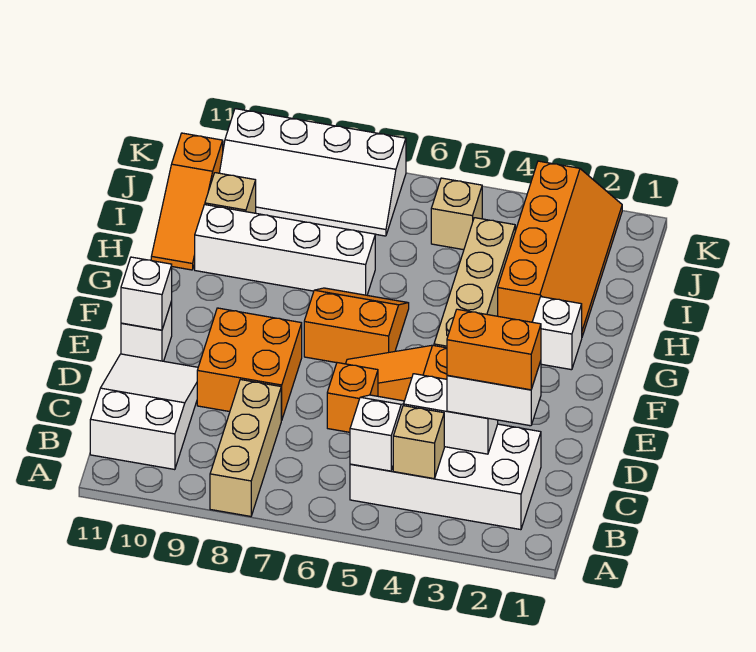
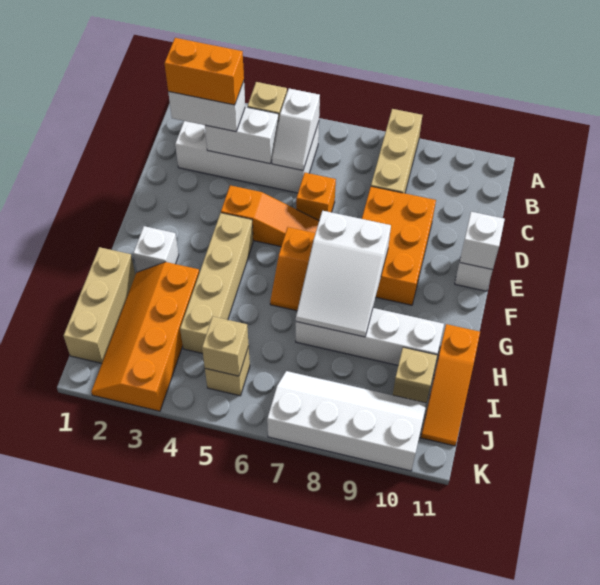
white 2x3 slope [90,354,198,470] -> white 2x3 slope moved to [296,211,391,337]
orange 2x2 brick [197,308,302,420] -> orange 2x3 brick [362,186,436,305]
none -> tan 1x3 brick [64,247,135,363]
orange 1x3 slope [151,133,223,270] -> orange 1x3 slope turned to [421,324,480,446]
none -> tan 1x1 brick [202,316,249,376]

